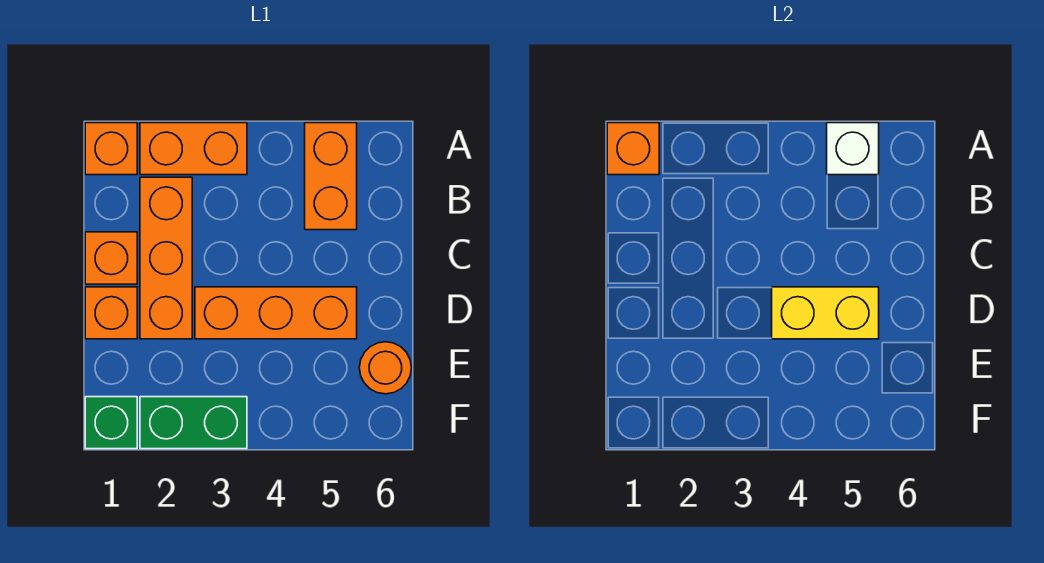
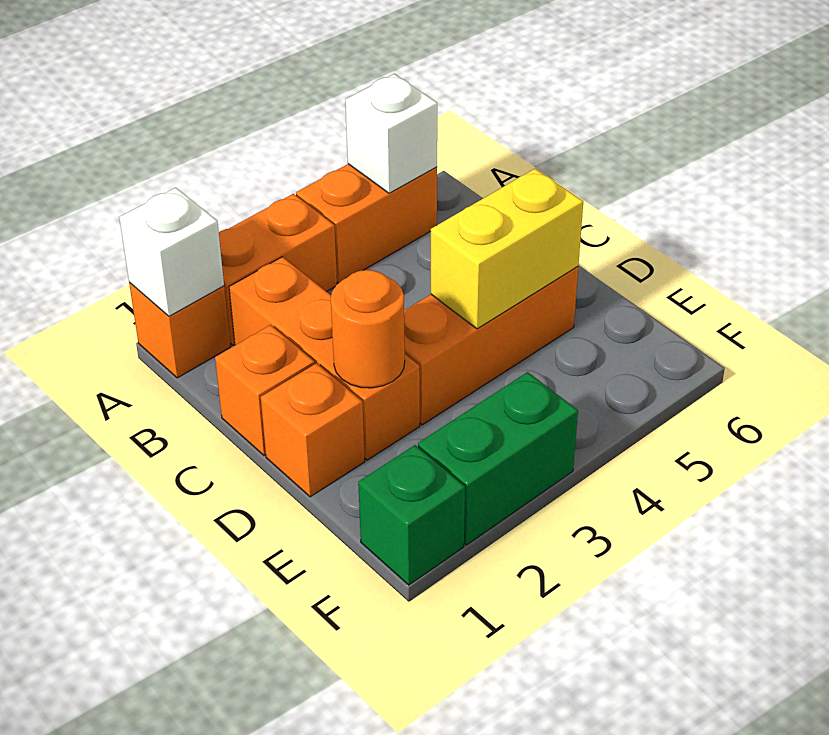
orange 1x1 brick [607,123,659,175] -> white 1x1 brick [119,188,224,316]
orange 1x2 brick [305,123,357,230] -> orange 1x2 brick turned to [296,164,437,283]
orange 1x1 round brick [359,342,412,394] -> orange 1x1 round brick moved to [331,270,405,388]

